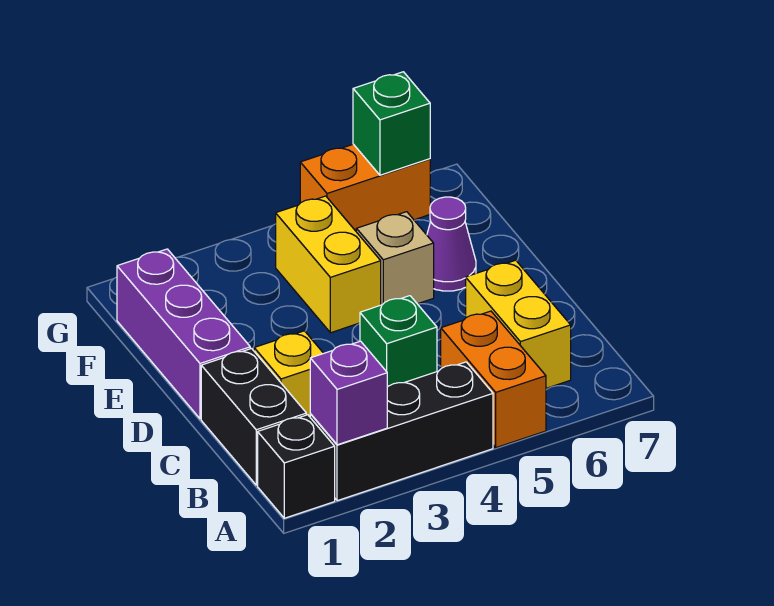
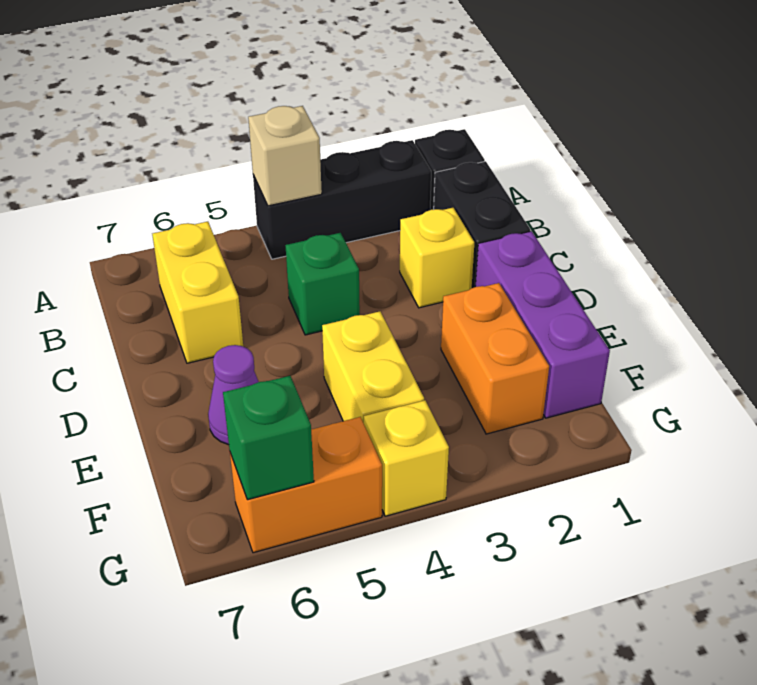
purple 1x1 brick [310,341,387,445] -> none
orange 1x2 brick [441,311,546,448] -> orange 1x2 brick moved to [441,283,549,434]
tan 1x1 brick [356,212,434,305] -> tan 1x1 brick moved to [248,106,322,206]
none -> yellow 1x1 brick [364,400,449,516]

